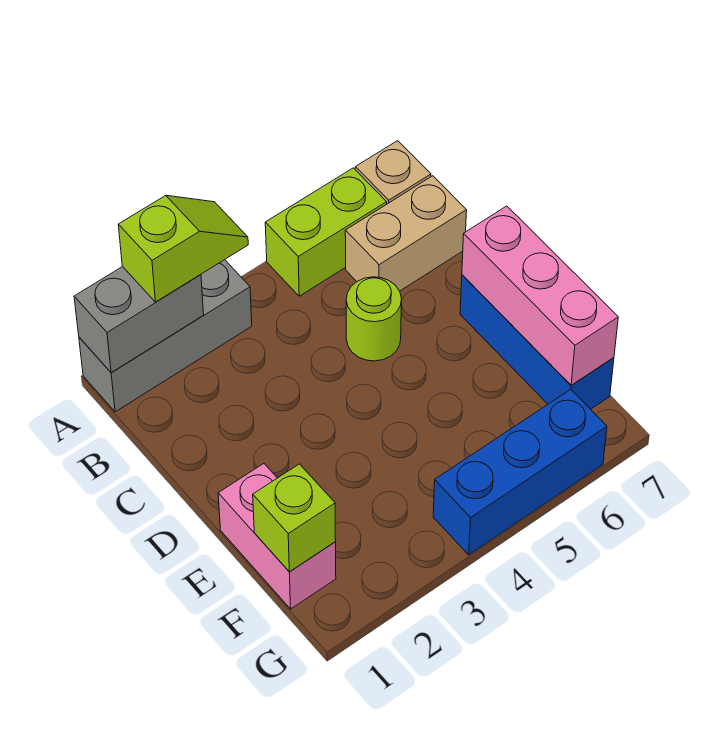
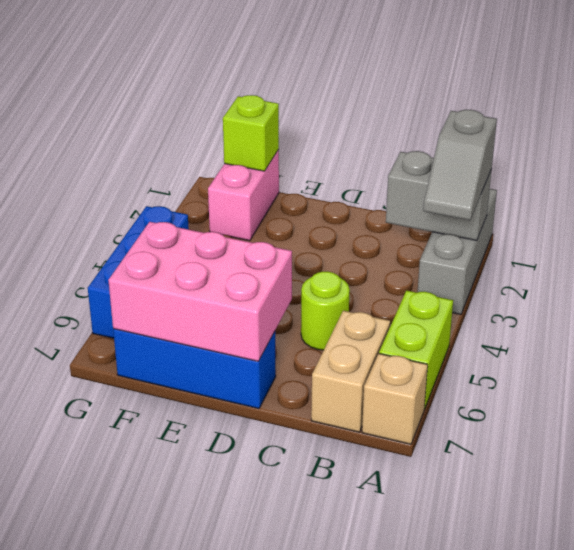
grey 1x2 brick [74,267,204,373] -> grey 1x2 brick turned to [386,151,492,241]
lime 1x2 slope [118,195,248,302] -> grey 1x2 slope [423,110,497,220]
pink 1x3 brick [462,206,618,385] -> pink 2x3 brick [108,222,292,361]
pink 1x2 brick [218,464,336,609] -> pink 1x2 brick turned to [208,150,279,241]

